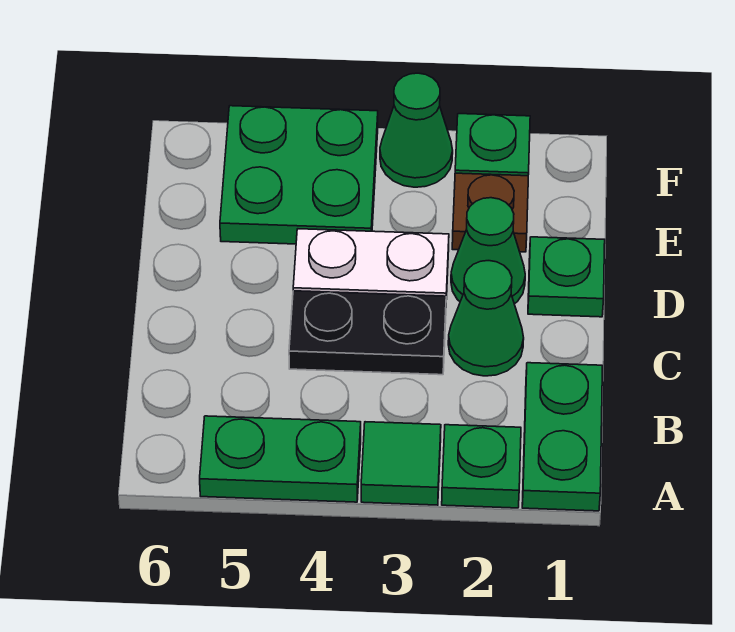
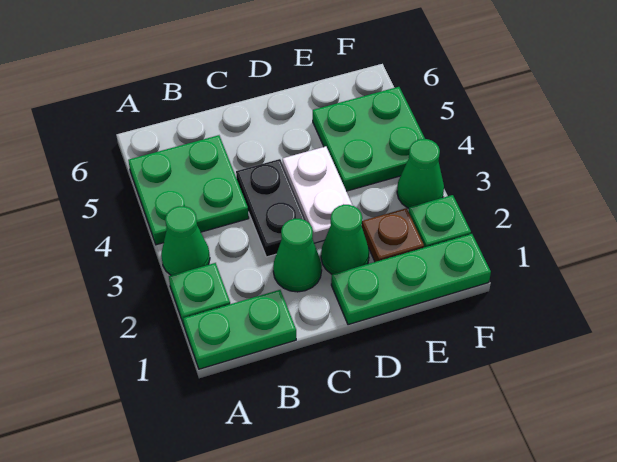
green 1x1 tile [361,422,441,505] -> green 1x1 cone [161,206,210,275]
green 1x2 plate [200,416,361,502] -> green 2x2 plate [128,135,249,245]
green 1x1 plate [528,237,605,317] -> green 1x3 plate [331,234,491,325]

